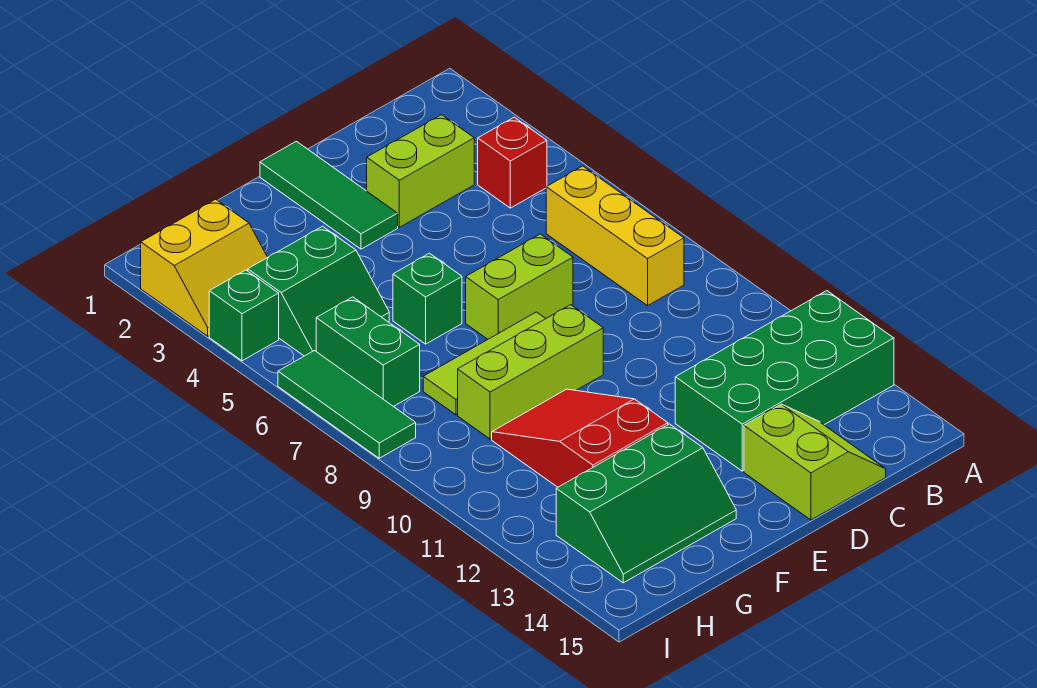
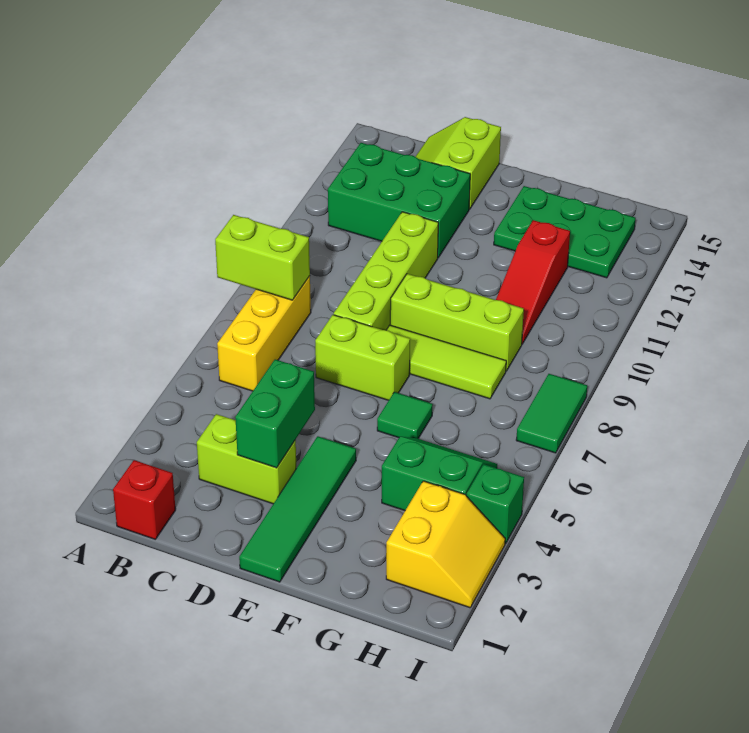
none -> lime 1x2 brick [215,215,310,300]
green 2x4 brick [675,291,894,471] -> green 2x3 brick [328,143,470,258]
red 1x1 brick [478,117,547,208] -> red 1x1 brick moved to [113,460,176,539]
none -> lime 1x4 brick [334,212,438,330]
green 1x3 tile [260,141,398,249] -> green 1x4 tile [239,436,356,582]
green 1x1 brick [393,253,462,344] -> green 1x1 tile [377,392,433,439]
red 2x3 slope [492,389,668,487] -> red 1x3 slope [496,220,570,344]
green 2x3 slope [556,424,736,583] -> green 2x3 plate [494,186,636,278]
yellow 2x2 slope [141,199,267,336] -> yellow 2x2 slope turned to [386,481,505,608]
green 1x2 brick [316,297,420,407] -> green 1x2 brick moved to [235,359,315,468]
green 1x3 tile [278,351,416,458] -> green 1x2 tile [516,374,587,453]

